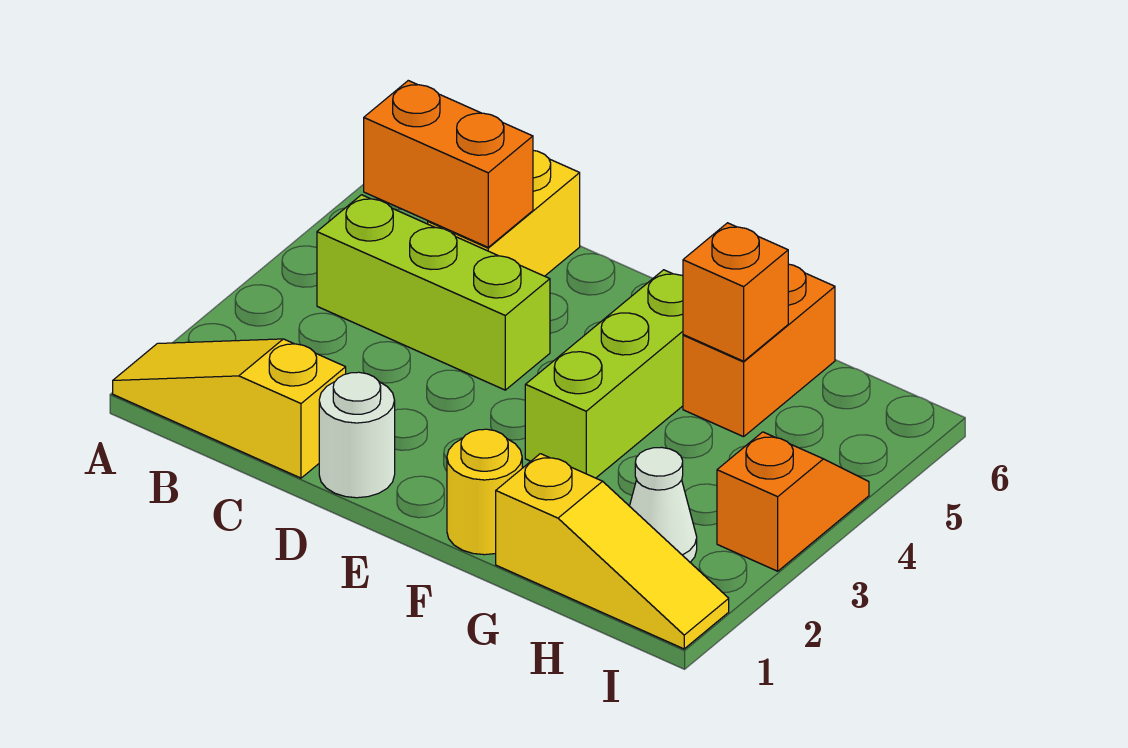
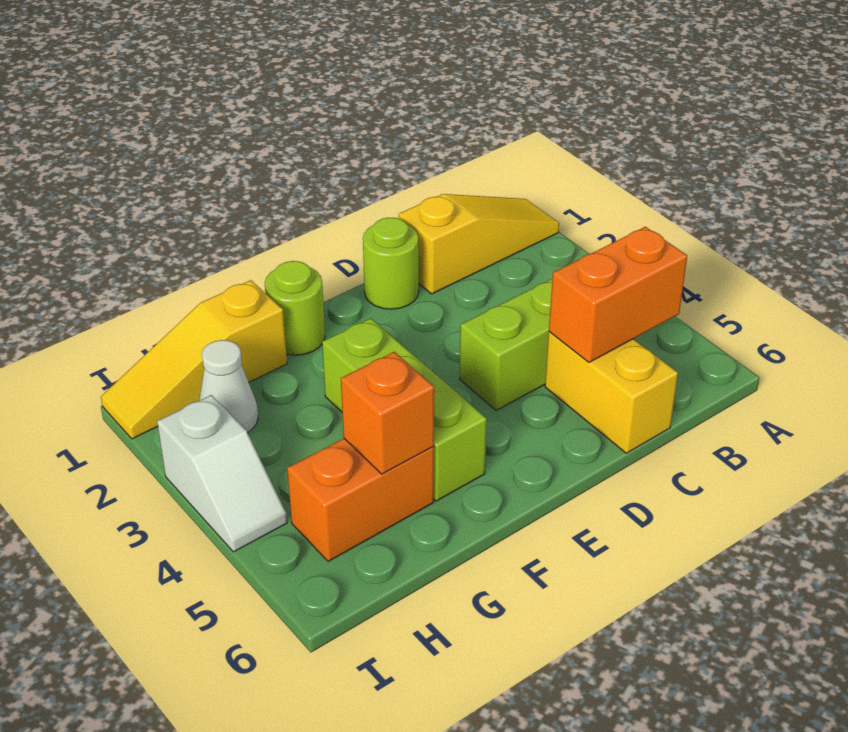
white 1x1 round brick [319,372,395,498] -> lime 1x1 round brick [363,218,419,309]
yellow 1x1 round brick [447,429,522,555] -> lime 1x1 round brick [265,261,325,355]
orange 1x2 brick [683,264,835,437] -> orange 1x2 brick turned to [287,438,434,562]
orange 1x2 slope [717,432,869,571] -> white 1x2 slope [157,395,287,552]

